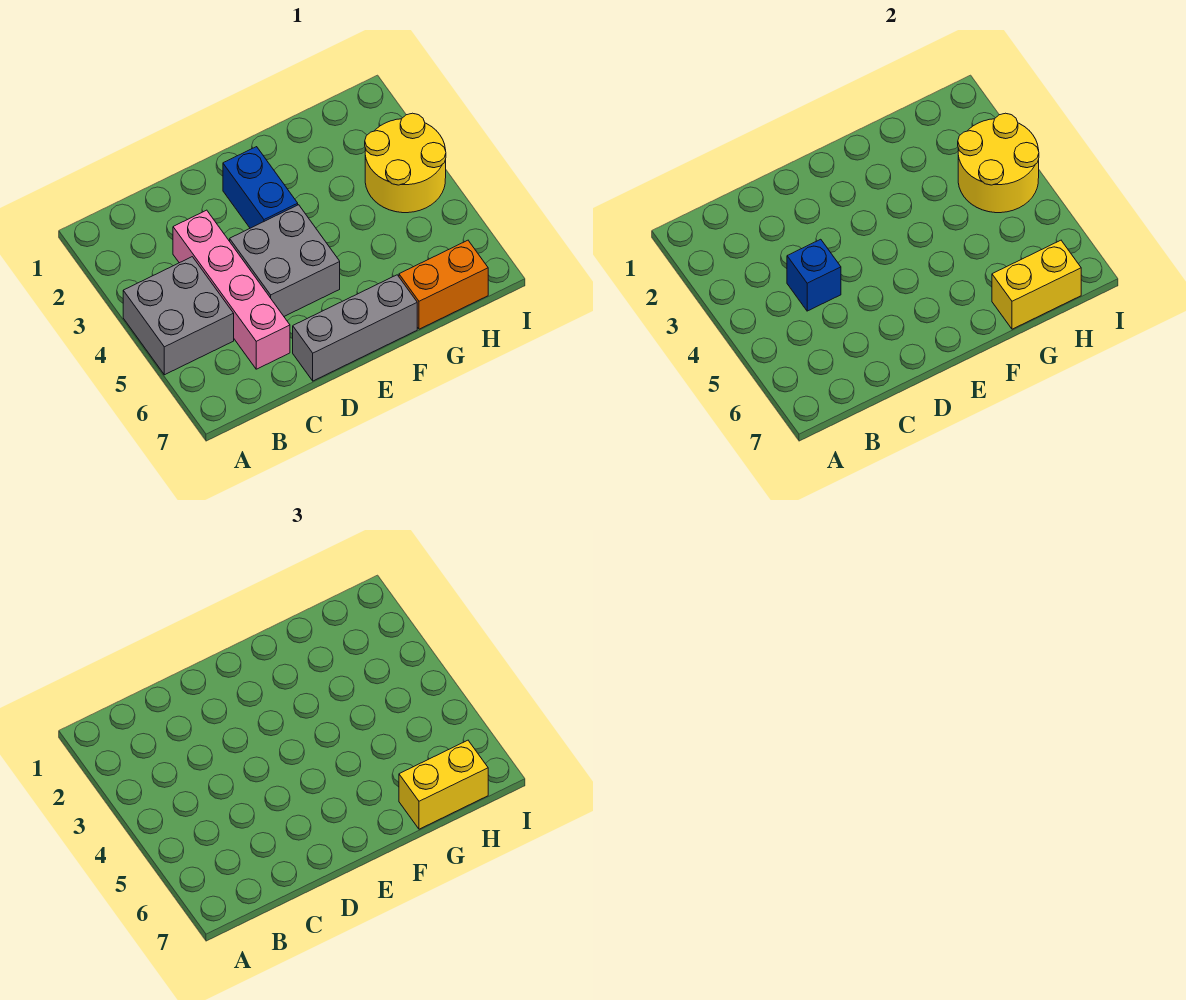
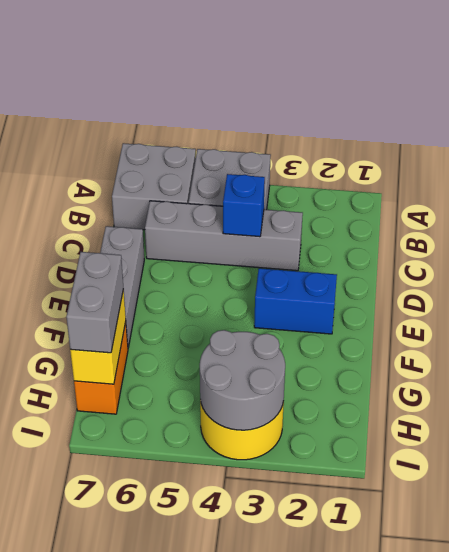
pink 1x4 brick [173,210,290,369] -> grey 1x4 brick [145,201,303,271]
grey 2x2 brick [230,205,340,316] -> grey 2x2 brick moved to [112,143,196,230]
yellow 1x2 brick [399,740,488,829] -> grey 1x2 brick [66,252,123,353]
yellow 2x2 round brick [958,113,1039,213] -> grey 2x2 round brick [200,330,285,430]

